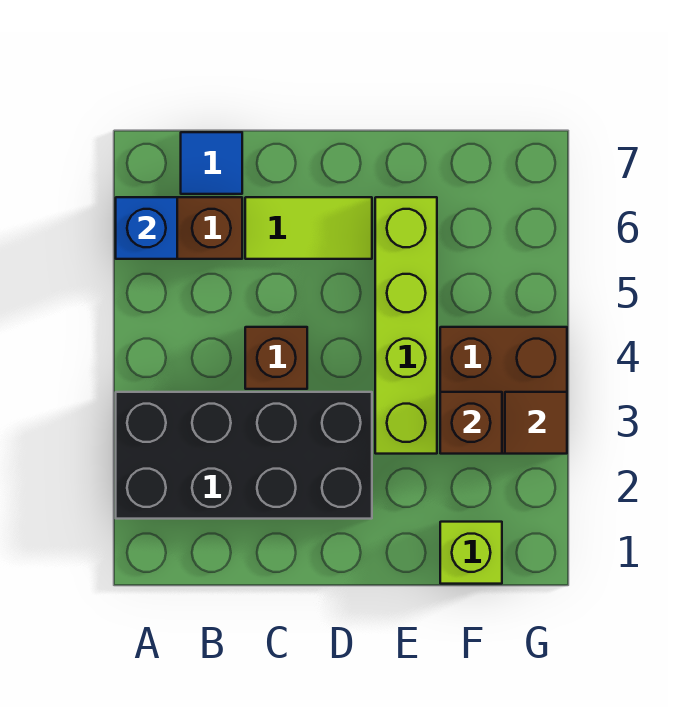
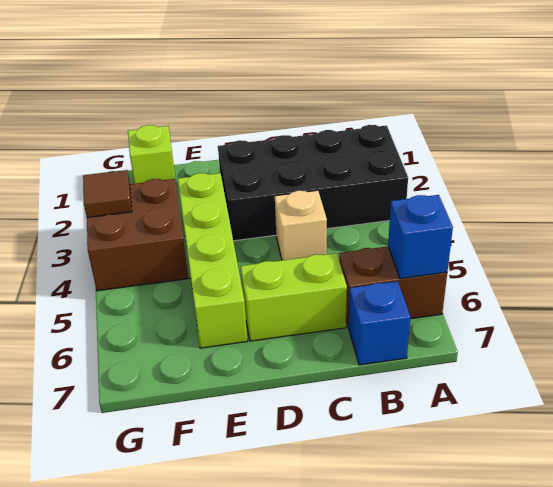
blue 1x1 tile [181,132,242,194] -> blue 1x1 brick [349,281,410,365]
brown 1x1 brick [245,327,307,389] -> tan 1x1 brick [275,190,327,260]
lime 1x2 tile [245,197,372,259] -> lime 1x2 brick [240,253,347,341]
brown 1x1 brick [440,392,502,454] -> none

